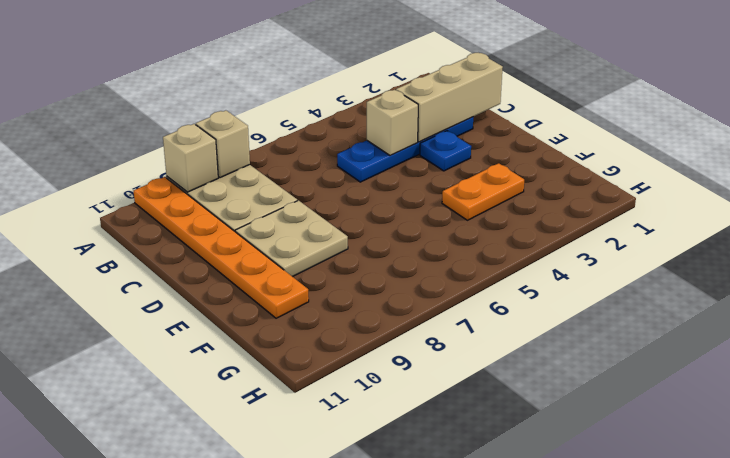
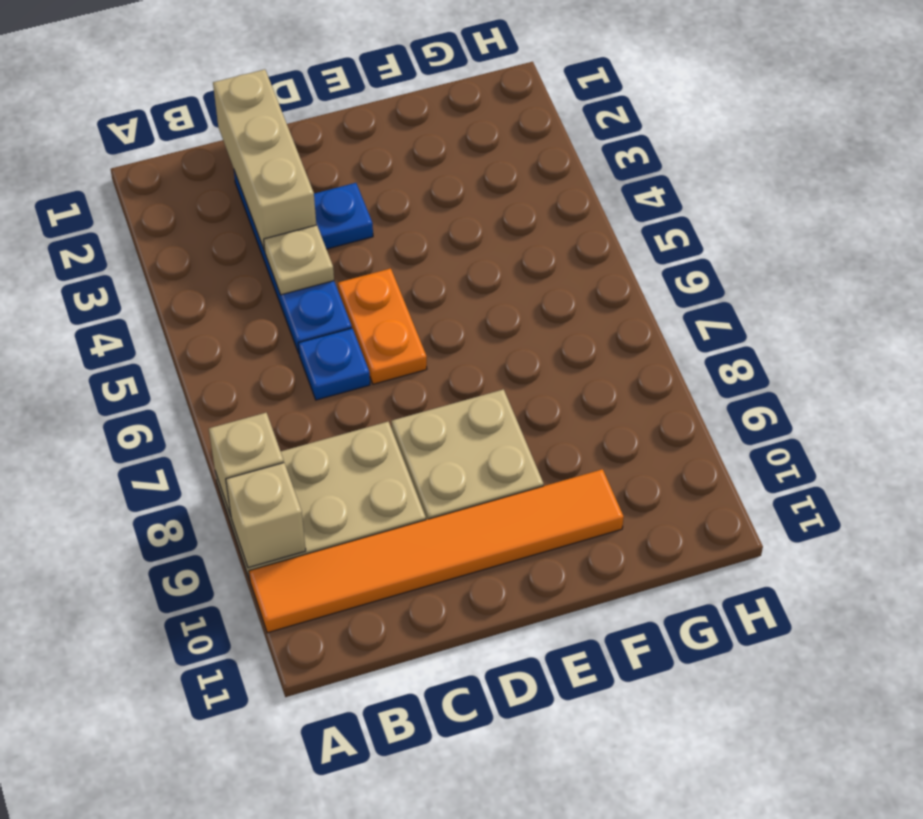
orange 1x6 plate [134,177,309,318] -> orange 1x6 tile [249,469,624,633]
tan 1x1 brick [367,90,418,156] -> tan 1x1 plate [264,225,334,295]
none -> blue 1x1 plate [298,328,370,400]
orange 1x2 plate [442,163,524,220] -> orange 1x2 plate moved to [338,268,427,384]

